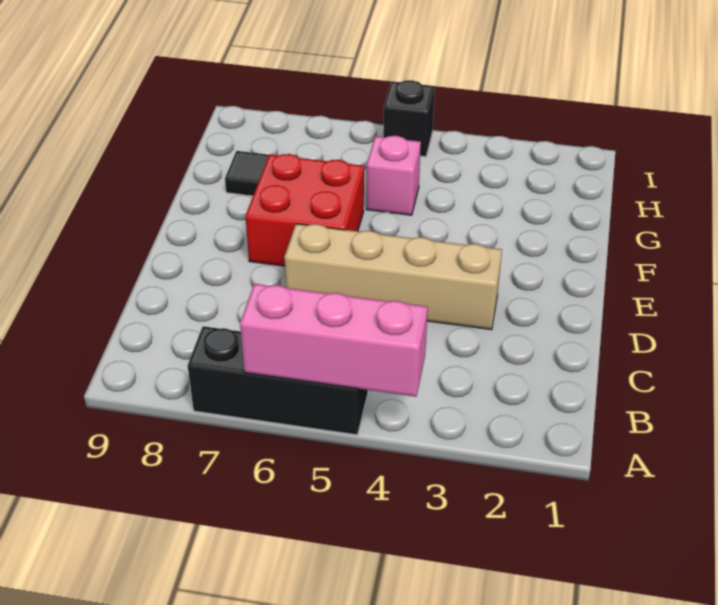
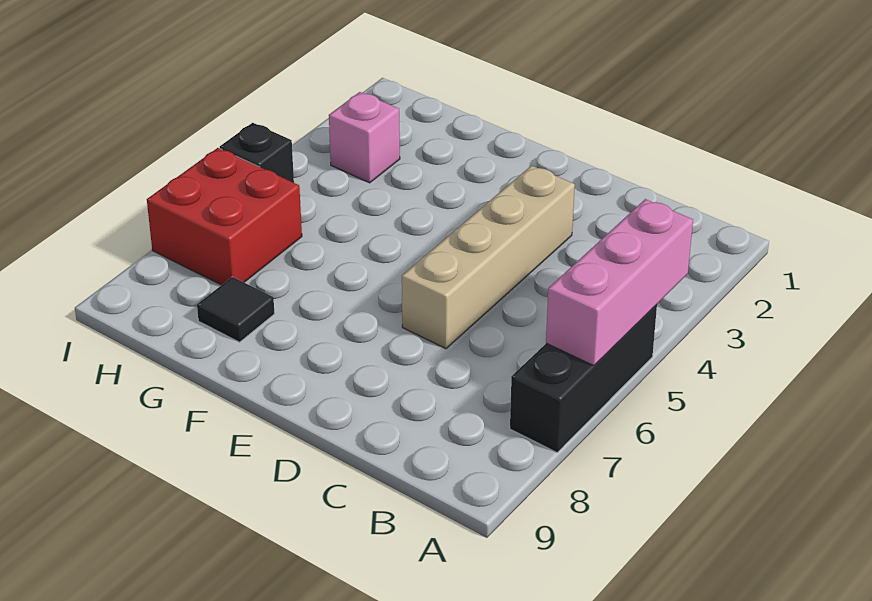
red 2x2 brick [246,154,364,266] -> red 2x2 brick moved to [147,148,302,285]
pink 1x1 brick [366,136,421,215] -> pink 1x1 brick moved to [329,92,400,183]

